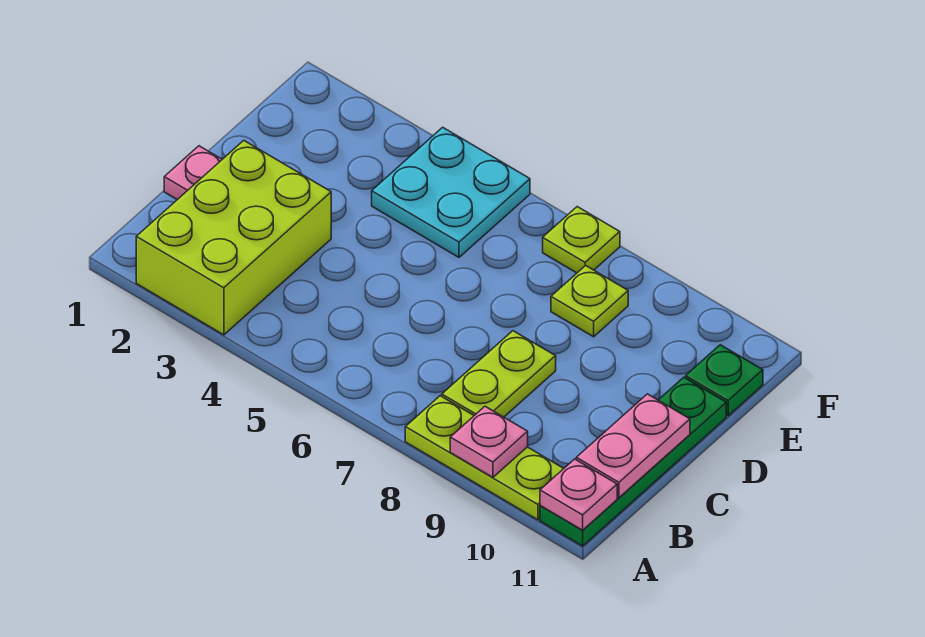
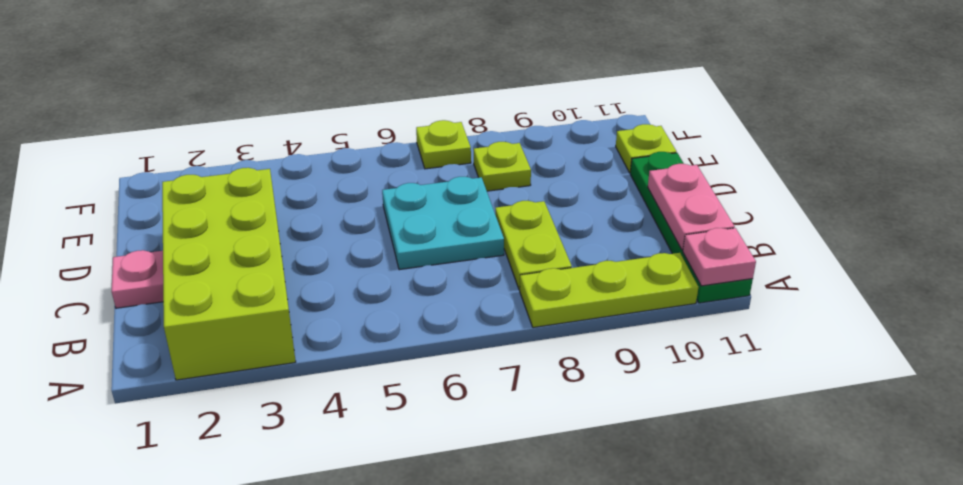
lime 2x3 brick [136,141,331,335] -> lime 2x4 brick [162,168,296,380]
pink 1x1 plate [450,406,528,477] -> none
cyan 2x2 plate [372,127,530,257] -> cyan 2x2 plate moved to [382,177,504,270]
green 1x1 plate [686,345,763,416] -> lime 1x1 plate [616,124,676,173]

